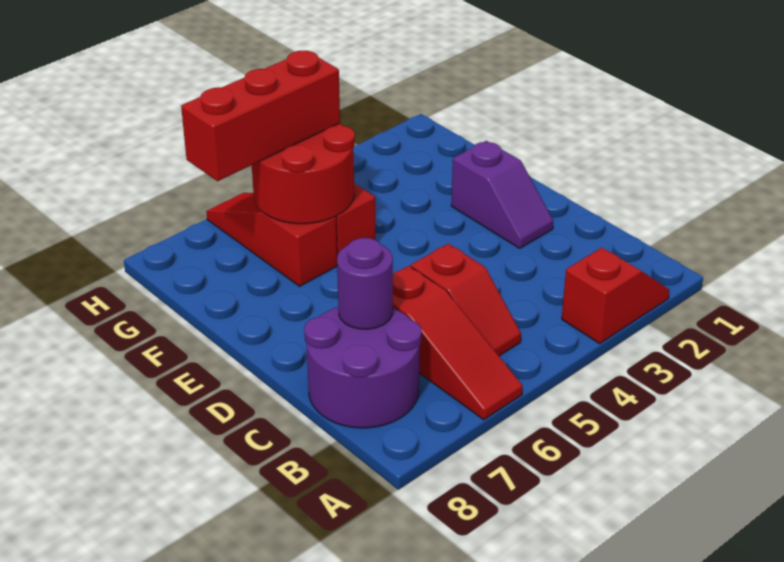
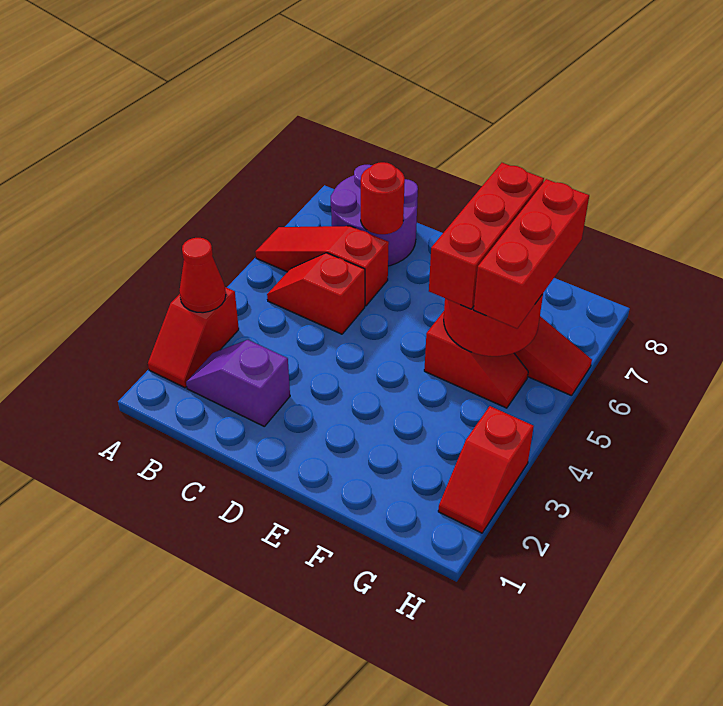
none -> red 1x1 cone [179,238,226,313]
purple 1x1 round brick [337,238,393,329] -> red 1x1 round brick [361,162,405,234]
purple 1x2 slope [451,141,553,248] -> purple 1x2 slope moved to [186,340,290,426]
none -> red 1x3 brick [429,163,544,309]
none -> red 1x2 slope [438,406,534,533]

